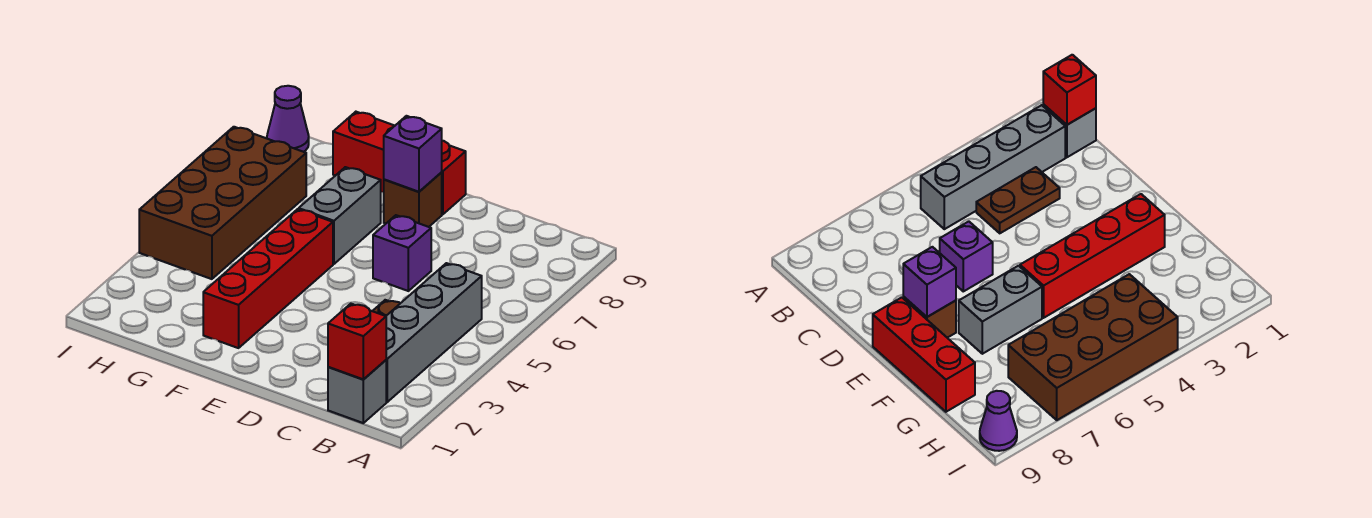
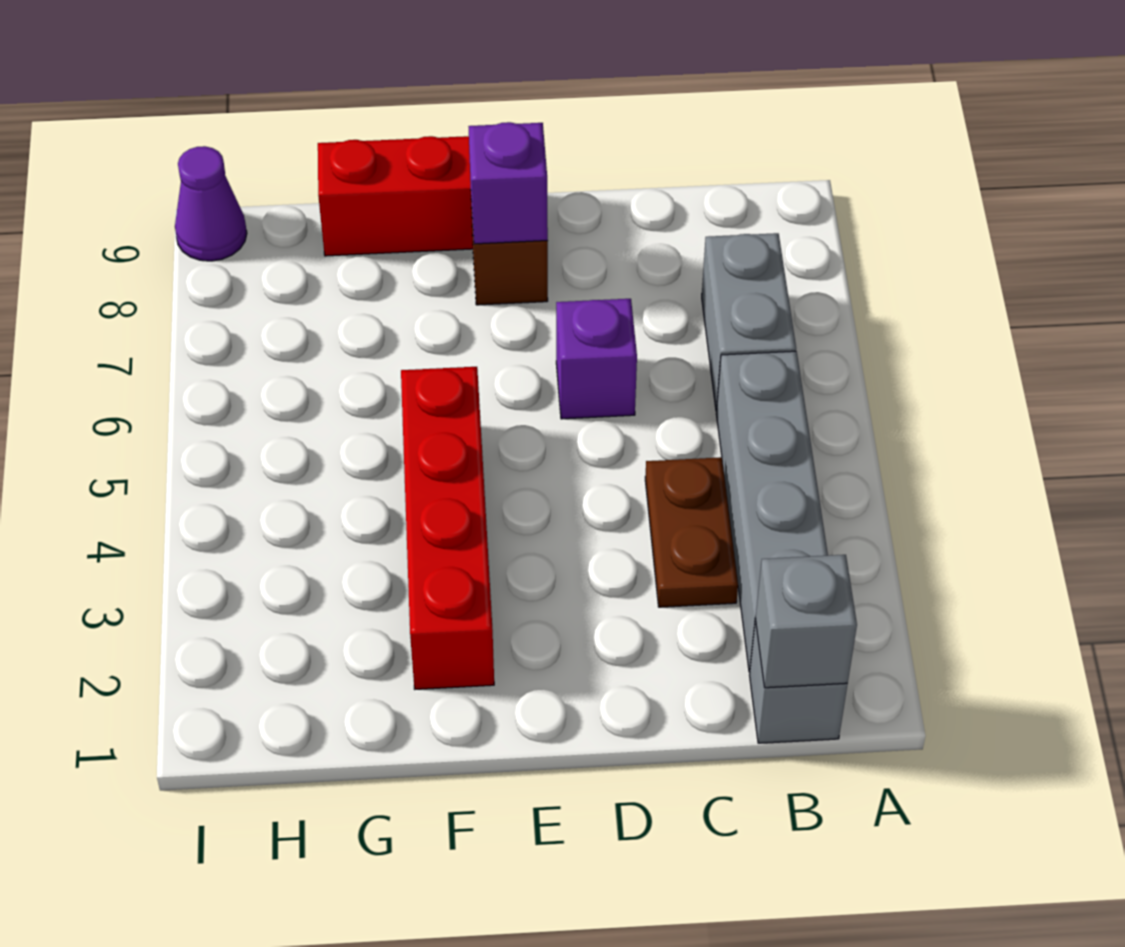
red 1x1 brick [328,304,386,379] -> grey 1x1 brick [755,555,857,688]
grey 1x2 brick [299,167,381,264] -> grey 1x2 brick moved to [702,233,796,411]
brown 2x4 brick [139,127,306,279] -> none

